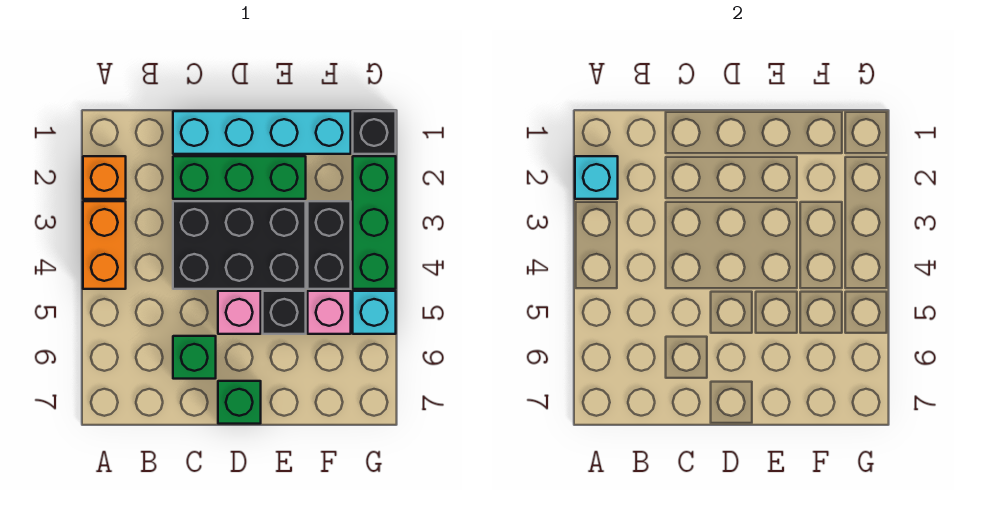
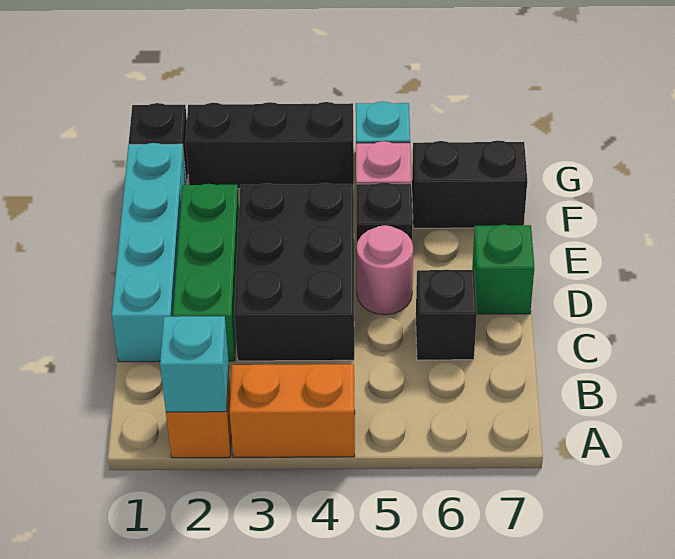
green 1x1 brick [173,336,216,379] -> black 1x1 brick [416,270,477,360]
pink 1x1 brick [218,291,261,334] -> pink 1x1 round brick [357,225,413,315]
black 1x2 brick [308,201,351,289] -> black 1x2 brick moved to [412,141,527,228]
green 1x3 brick [353,156,396,289] -> black 1x3 brick [185,102,354,189]

